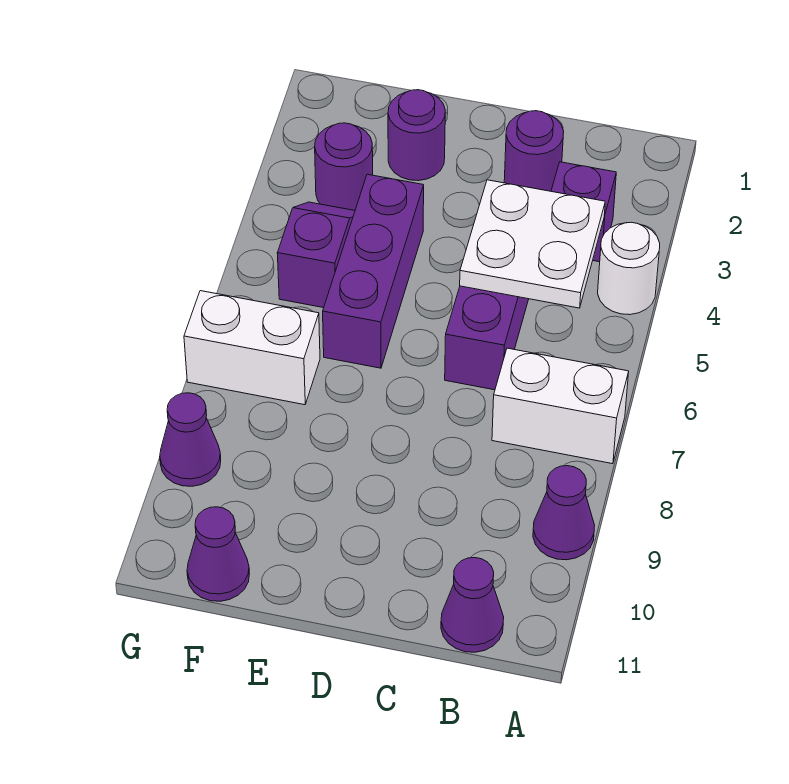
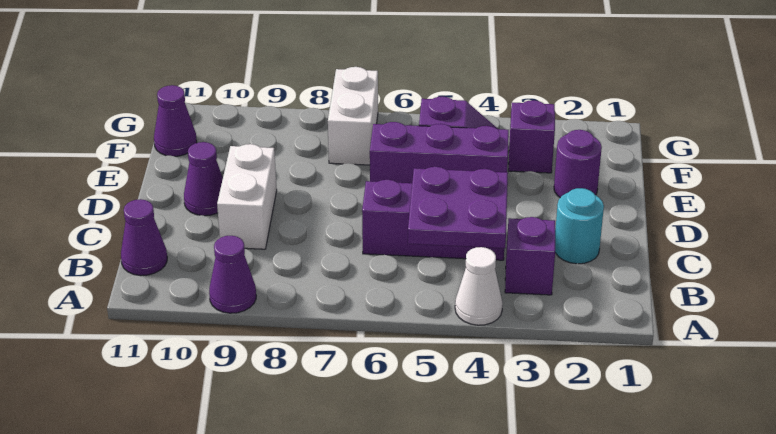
white 1x1 round brick [598,222,660,315] -> white 1x1 cone [455,247,503,325]
white 1x2 brick [492,348,629,464] -> white 1x2 brick moved to [217,144,277,249]
white 2x2 plate [460,180,605,308] -> purple 2x2 plate [408,167,508,248]
purple 1x1 round brick [504,111,564,191] -> cyan 1x1 round brick [555,188,604,264]
purple 1x1 round brick [315,123,373,210] -> purple 1x1 brick [509,100,555,173]
purple 1x1 cone [160,393,221,486] -> purple 1x1 cone moved to [184,142,223,216]

